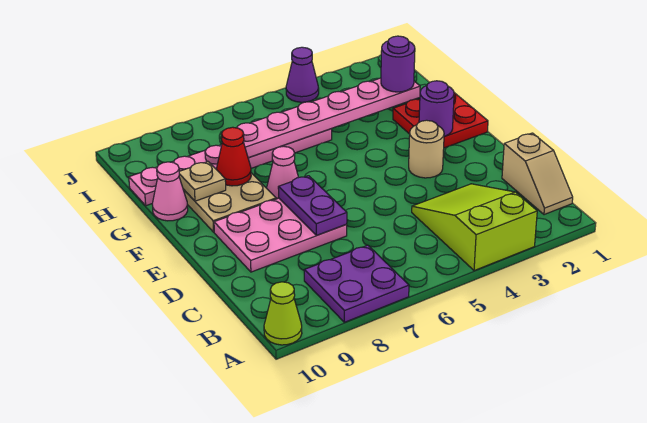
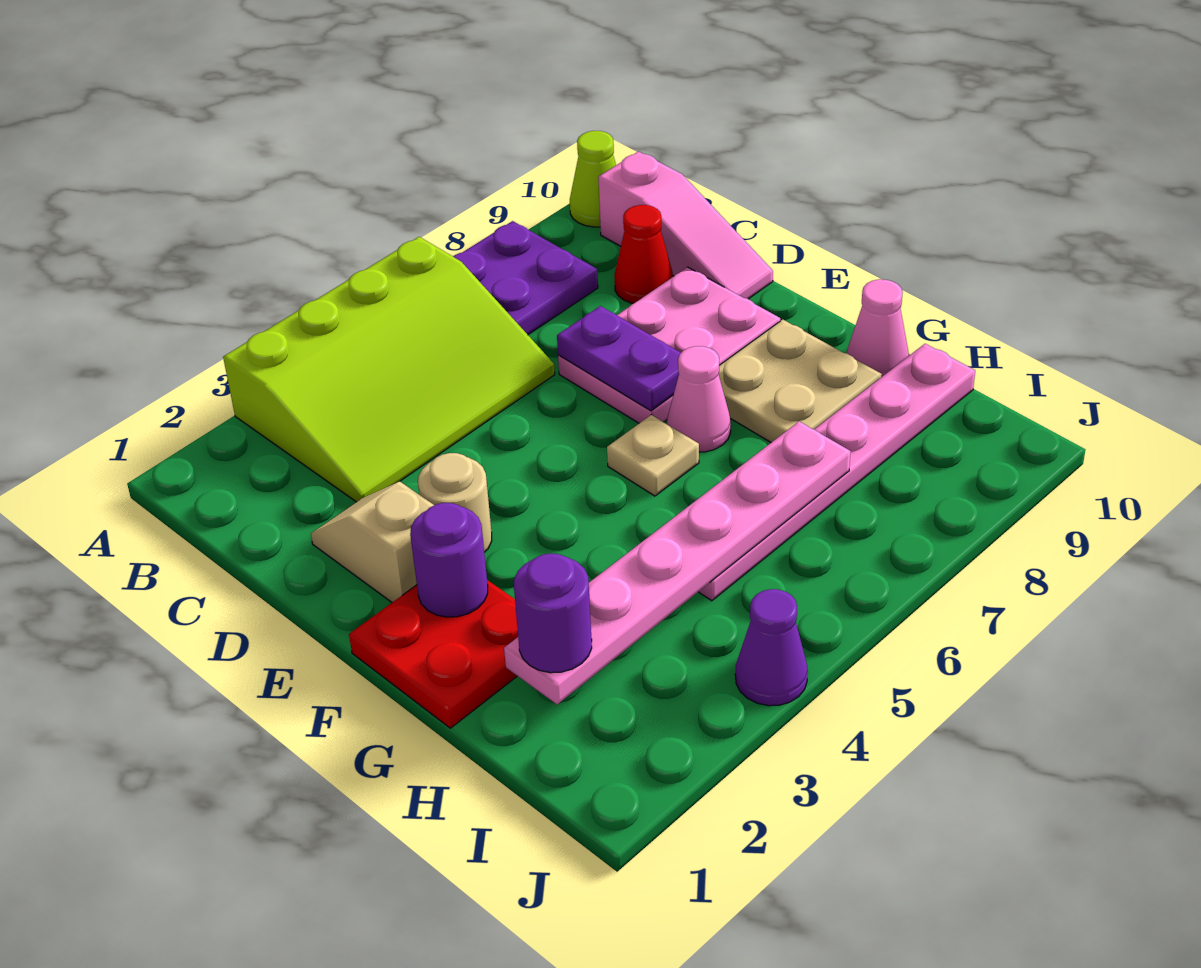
lime 2x3 slope [412,184,537,271] -> lime 3x4 slope [223,237,555,502]
tan 1x2 slope [502,133,573,215] -> tan 1x2 slope moved to [311,482,434,602]
none -> pink 1x3 slope [598,152,773,299]
red 1x1 cone [216,127,251,186] -> red 1x1 cone moved to [614,205,673,304]
tan 1x1 plate [179,162,226,201] -> tan 1x1 plate moved to [607,415,699,496]

